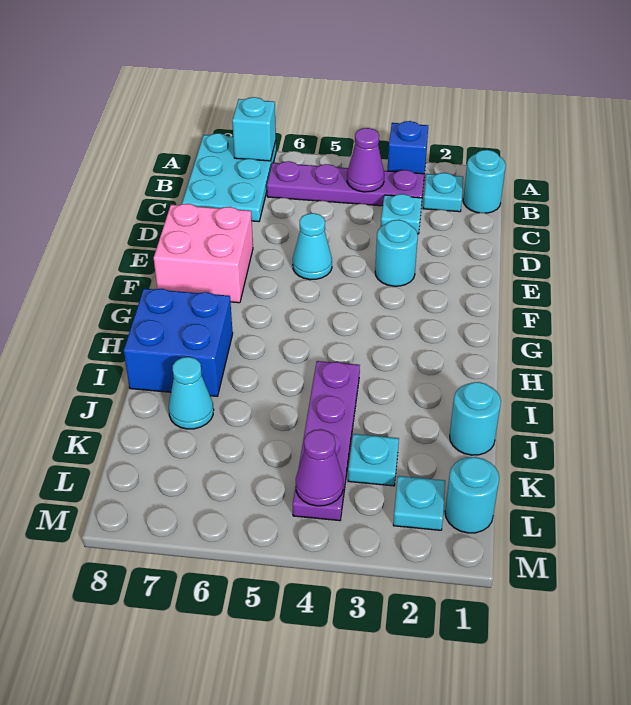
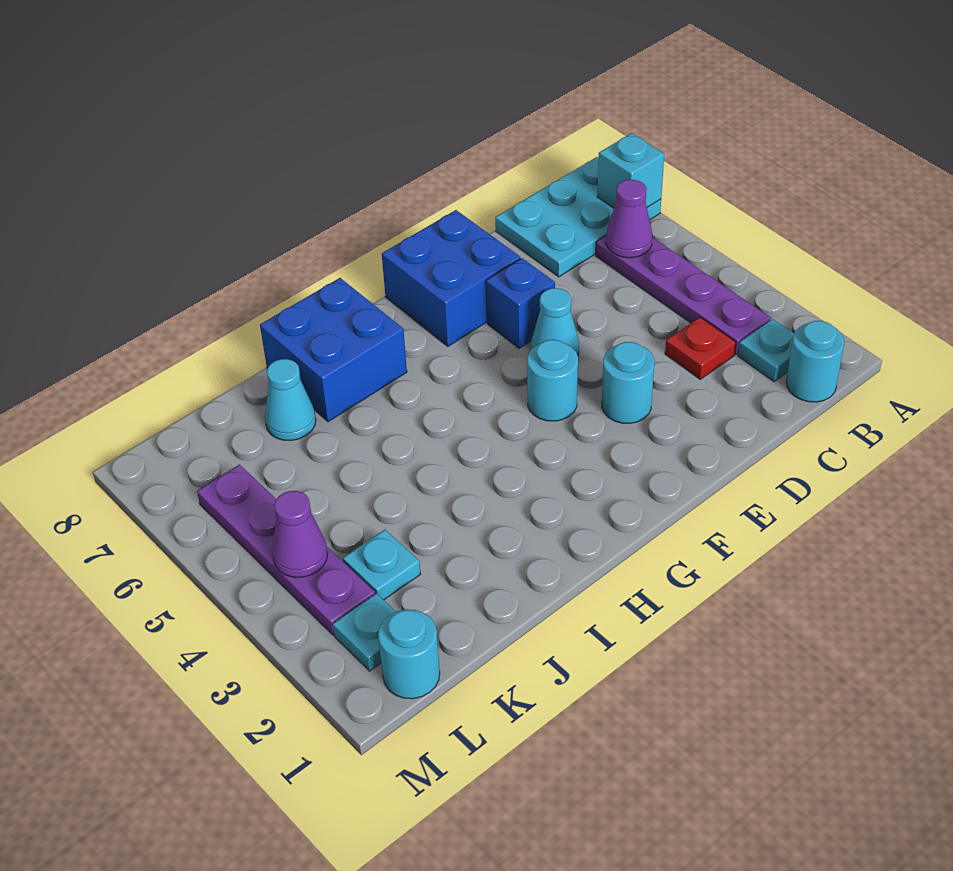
blue 1x1 brick [387,121,428,174] -> blue 1x1 brick moved to [486,258,555,349]
purple 1x1 cone [347,128,384,192] -> purple 1x1 cone moved to [606,180,652,258]
cyan 1x1 plate [381,194,422,234] -> red 1x1 plate [665,317,736,379]
pink 2x2 brick [154,204,253,303] -> blue 2x2 brick [382,210,520,346]
purple 1x4 plate [293,361,360,521] -> purple 1x4 plate turned to [197,465,375,635]
cyan 1x1 round brick [450,382,501,455] -> cyan 1x1 round brick moved to [527,340,578,421]

